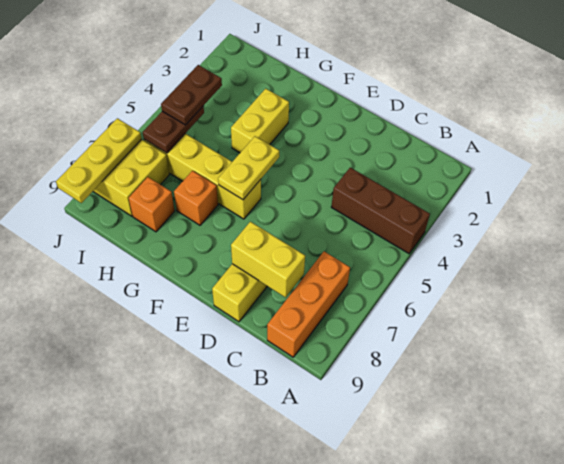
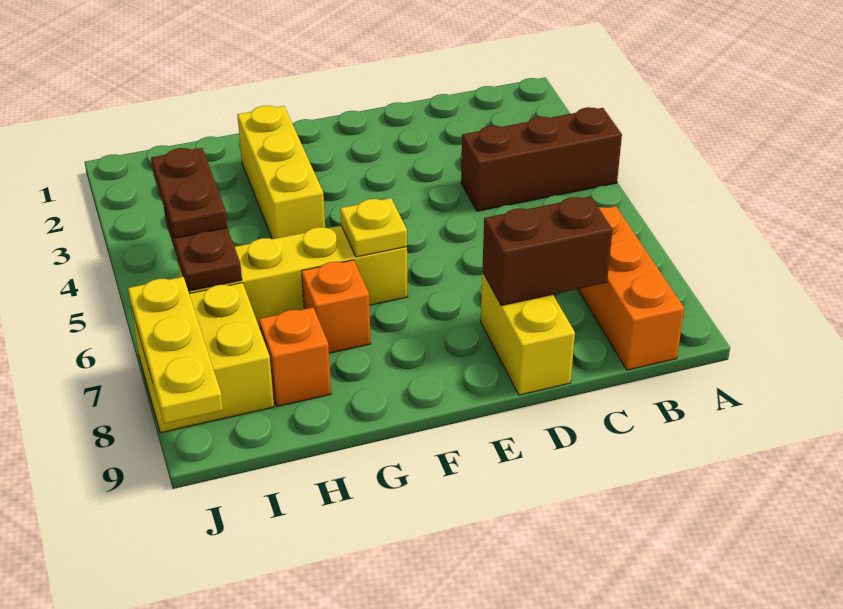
yellow 1x2 brick [231,222,305,297] -> brown 1x2 brick [482,196,613,306]
yellow 1x2 plate [218,136,279,200] -> yellow 1x1 plate [340,198,407,257]
yellow 1x2 brick [231,89,289,153] -> yellow 1x3 brick [237,106,325,239]

